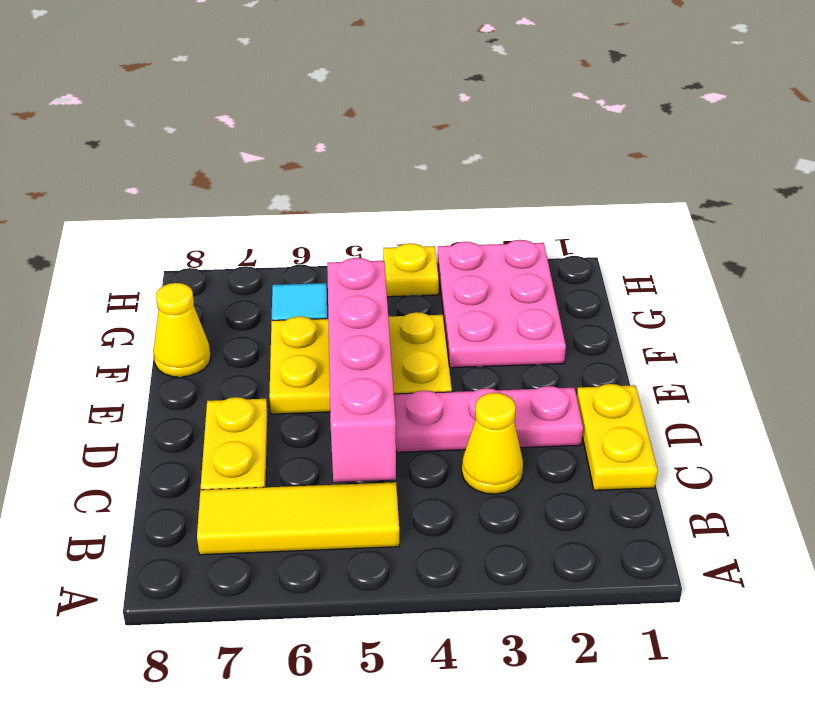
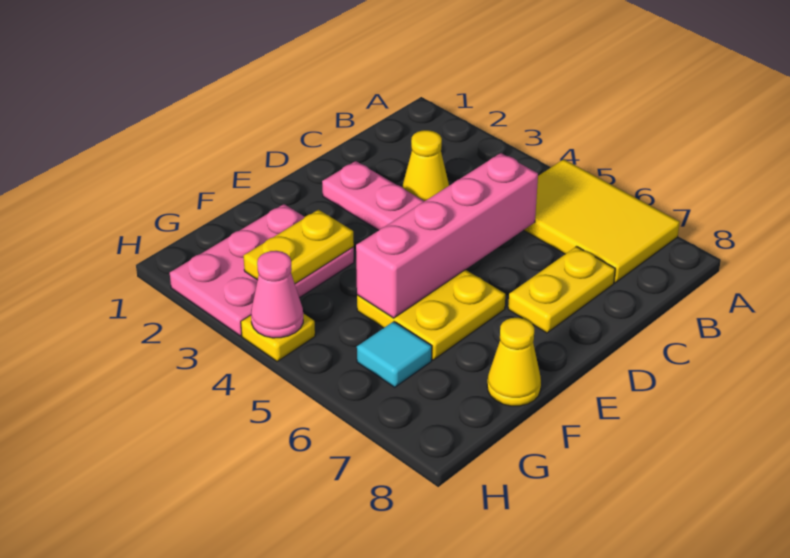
yellow 1x3 tile [197,482,399,555] -> yellow 2x3 tile [524,159,680,283]
yellow 1x2 plate [577,384,658,490] -> yellow 1x2 plate moved to [244,210,354,284]
yellow 2x3 plate [269,312,452,414] -> yellow 2x2 plate [357,270,505,360]
none -> pink 1x1 cone [251,251,303,338]

